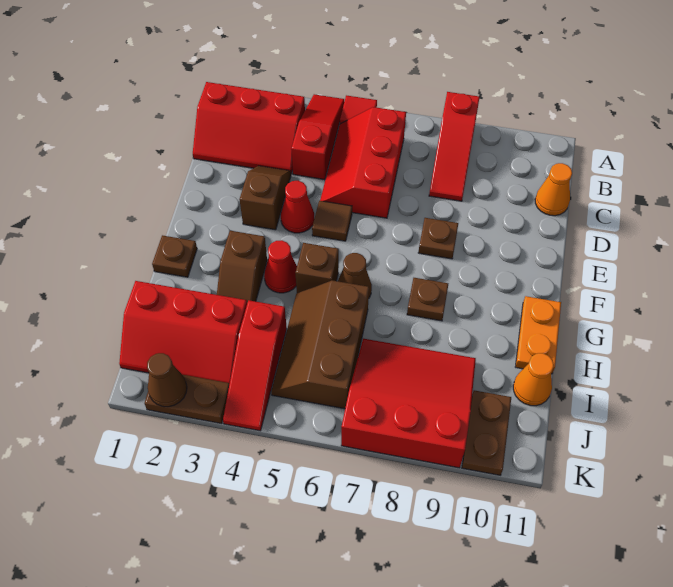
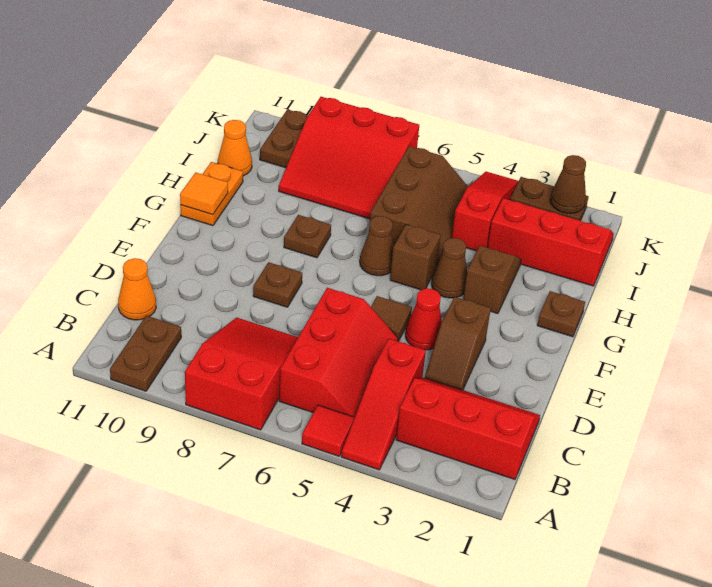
red 1x3 slope [429,92,480,201] -> red 2x3 slope [185,318,298,430]
none -> brown 1x2 plate [110,316,181,391]
red 1x1 cone [264,240,297,293] -> brown 1x1 cone [431,238,467,298]
none -> orange 1x1 tile [180,173,228,215]

